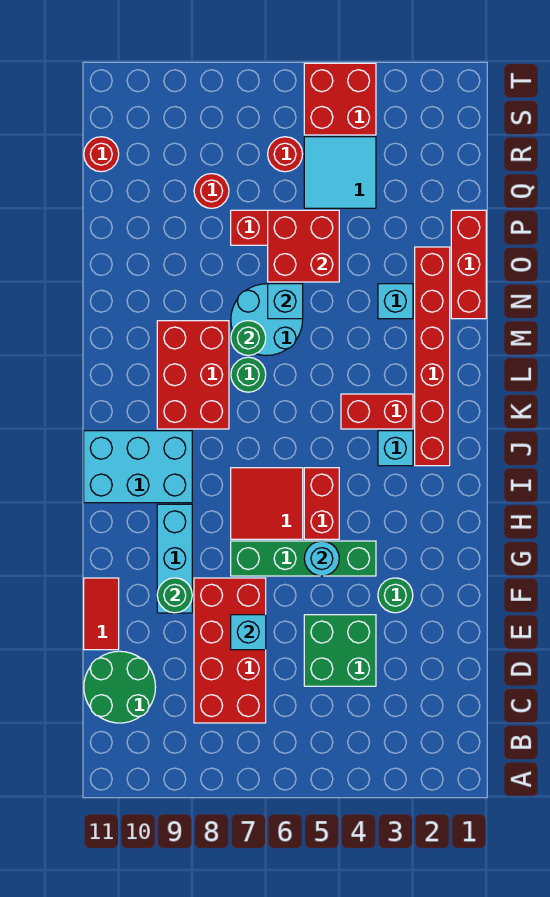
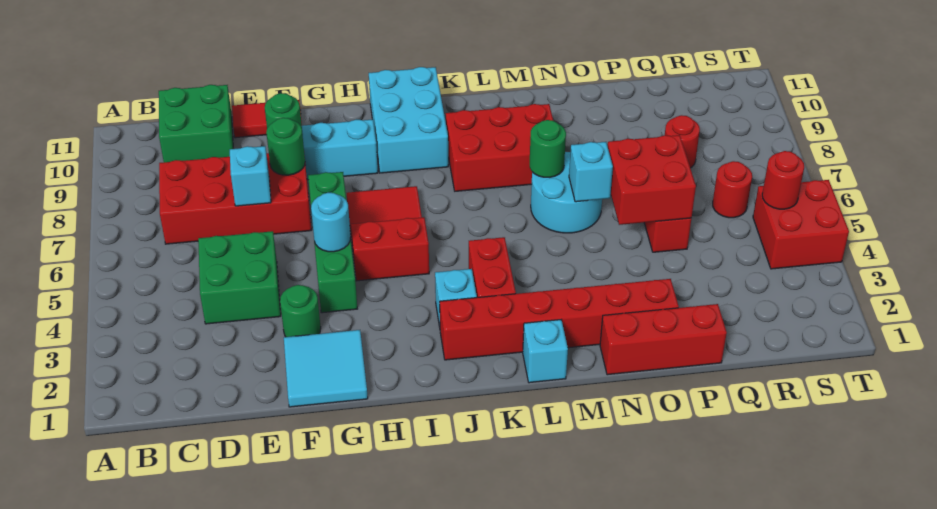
green 2x2 round brick [84,651,156,723] -> green 2x2 brick [159,85,233,162]
green 1x1 round brick [231,357,266,392] -> green 1x1 round brick moved to [266,118,305,175]
cyan 1x1 brick [378,284,413,319] -> cyan 1x1 brick moved to [523,320,568,383]
cyan 2x2 tile [304,137,376,208] -> cyan 2x2 tile moved to [284,330,368,407]
red 1x1 round brick [84,137,119,172] -> red 1x1 round brick moved to [762,151,804,209]

